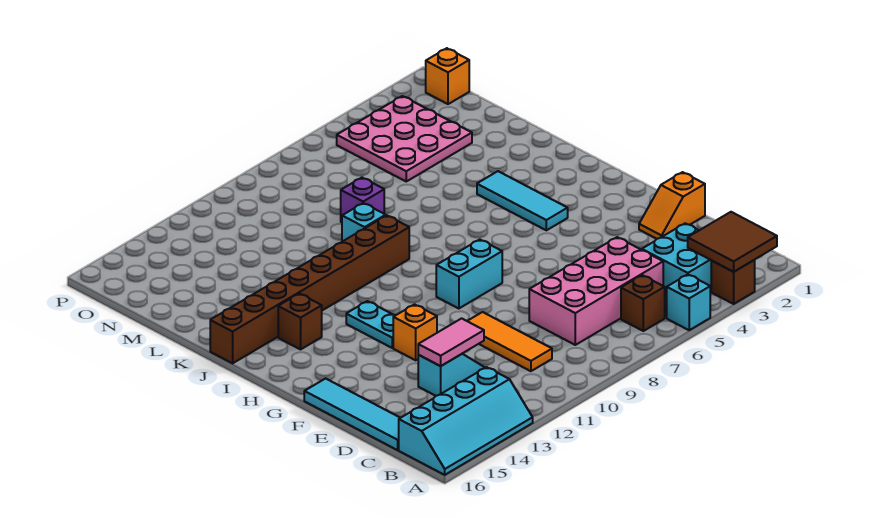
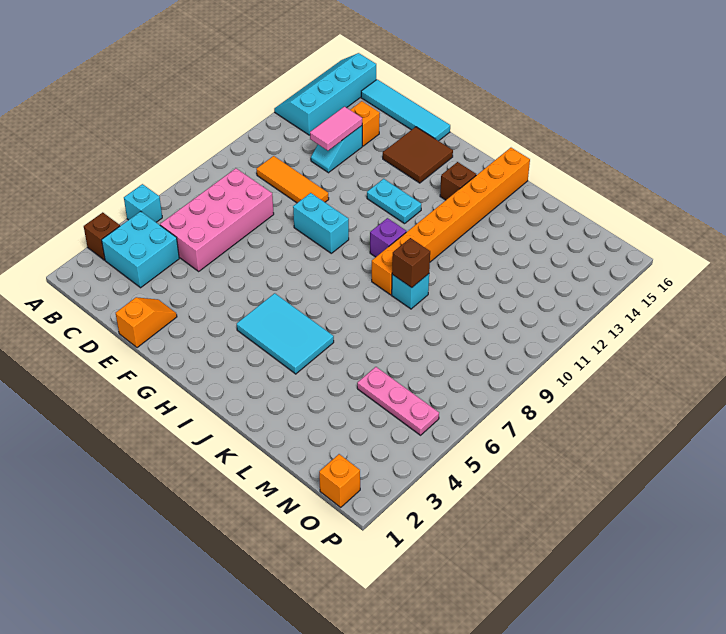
brown 2x2 tile [688,212,777,272] -> brown 2x2 tile moved to [383,127,453,183]
brown 1x1 brick [621,275,665,331] -> brown 1x1 brick moved to [392,238,430,288]
orange 1x1 brick [393,304,437,360] -> orange 1x1 brick moved to [350,101,380,146]
cyan 1x2 brick [436,240,502,309] -> cyan 1x2 brick turned to [293,193,349,253]
cyan 1x3 tile [477,171,568,230] -> cyan 2x3 tile [237,293,334,374]
brown 1x8 brick [210,216,409,363] -> orange 1x8 brick [372,148,530,295]
purple 1x1 brick [341,178,384,222] -> purple 1x1 brick moved to [370,218,406,257]
pink 3x3 plate [337,96,472,181] -> pink 1x3 plate [357,367,439,435]

